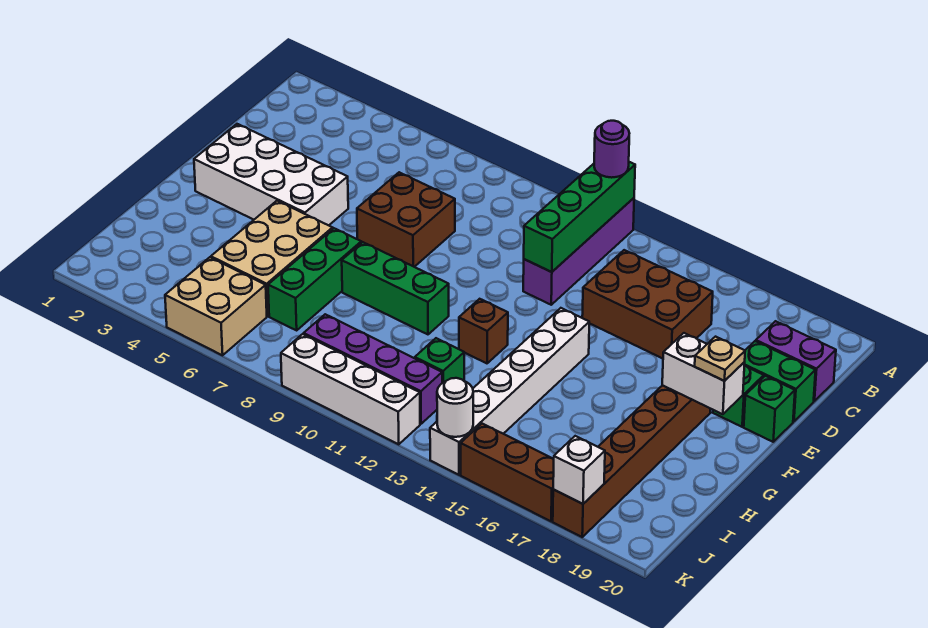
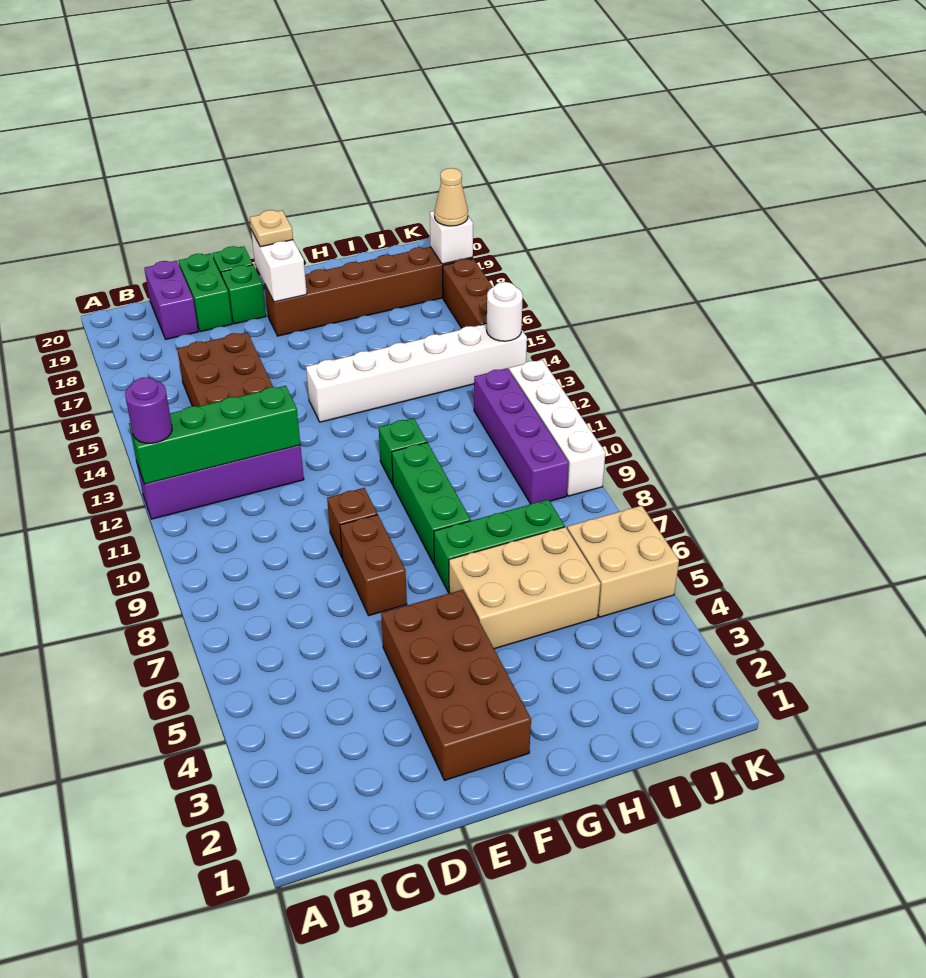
brown 2x2 brick [357,172,455,267] -> brown 1x2 brick [340,515,407,616]
white 2x4 brick [194,124,348,225] -> brown 2x4 brick [381,590,531,780]
brown 1x1 brick [459,299,508,363] -> brown 1x1 brick moved to [327,488,377,557]
green 1x1 brick [415,338,464,383] -> green 1x1 brick moved to [379,418,427,485]
none -> tan 1x1 cone [435,168,468,226]

